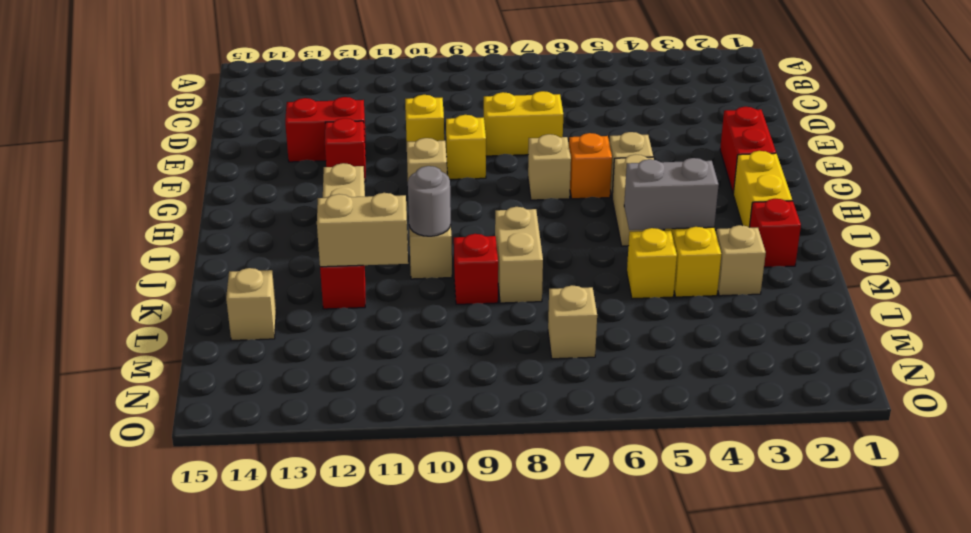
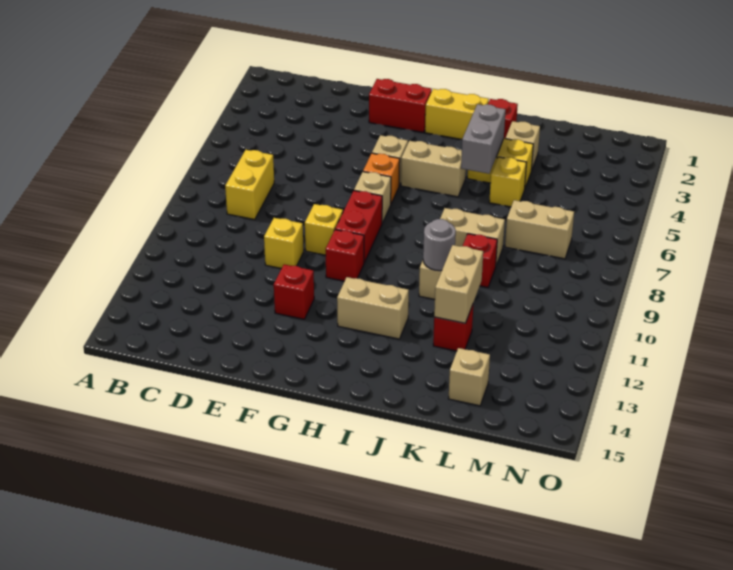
yellow 1x2 brick [484,91,563,156] -> yellow 1x2 brick moved to [225,150,274,220]
red 1x2 brick [285,97,366,162] -> red 1x2 brick moved to [335,191,382,263]
tan 1x1 brick [407,138,447,179] -> red 1x1 brick [326,230,364,281]
tan 1x1 brick [548,285,597,359] -> tan 1x2 brick [505,200,574,259]

